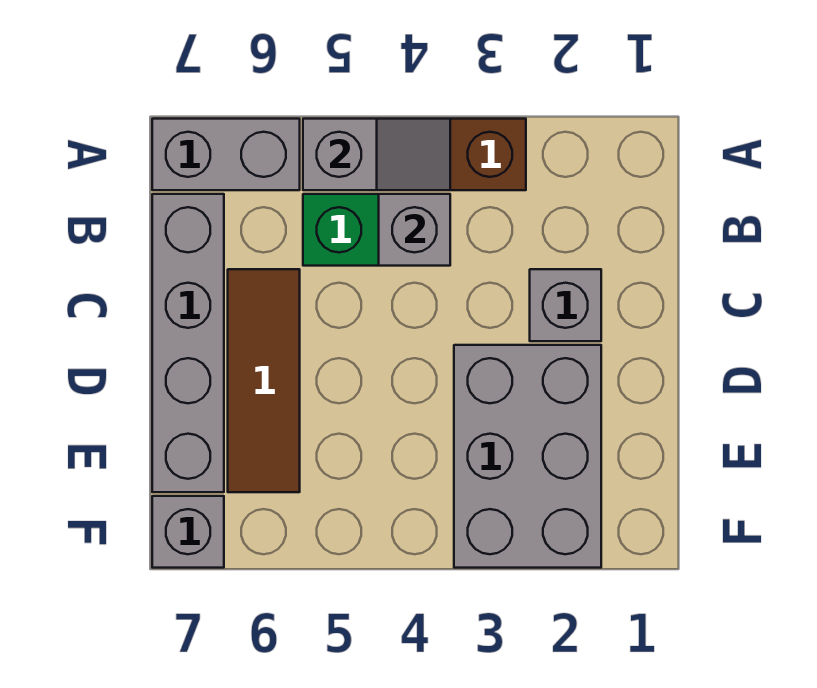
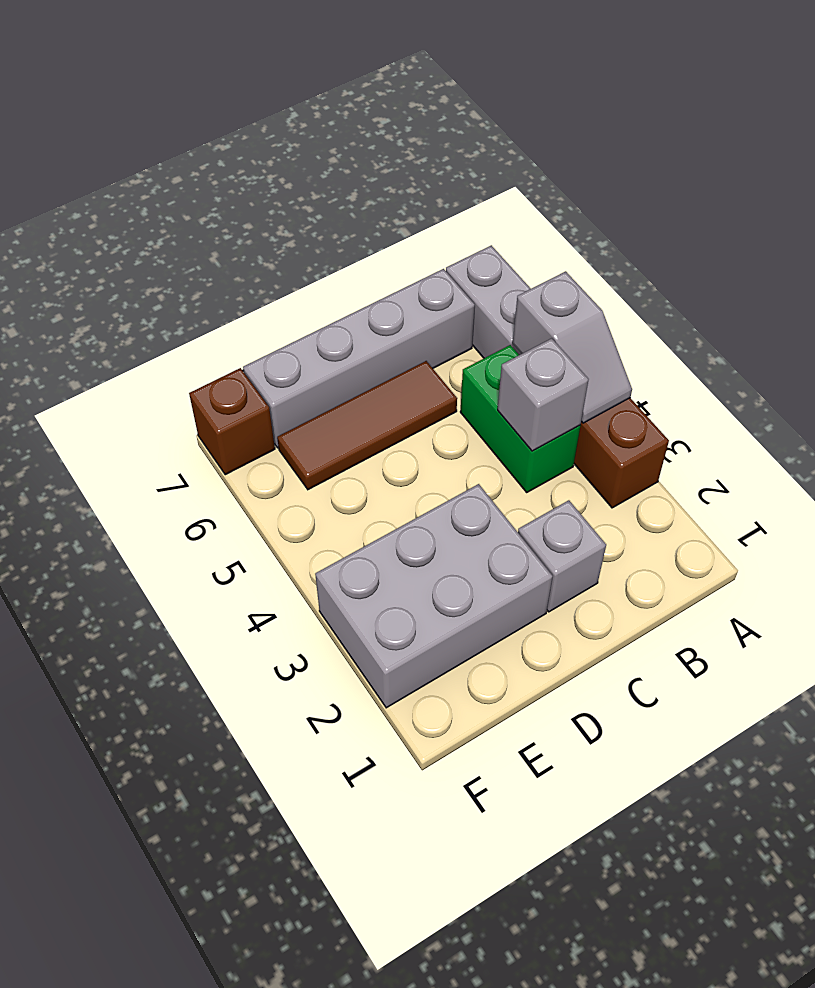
grey 1x1 brick [152,496,224,568] -> brown 1x1 brick [189,368,275,475]

